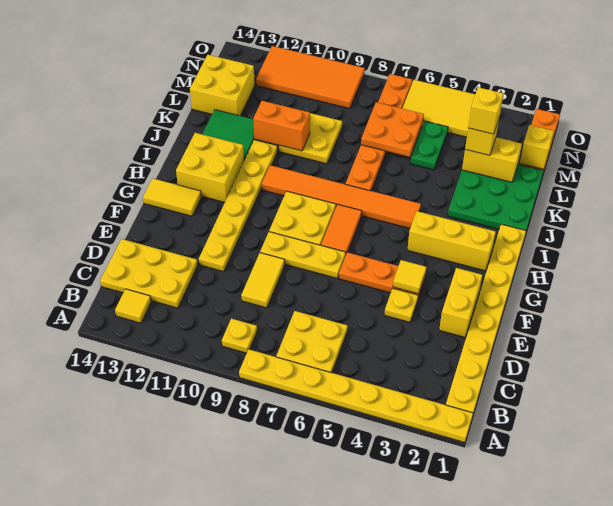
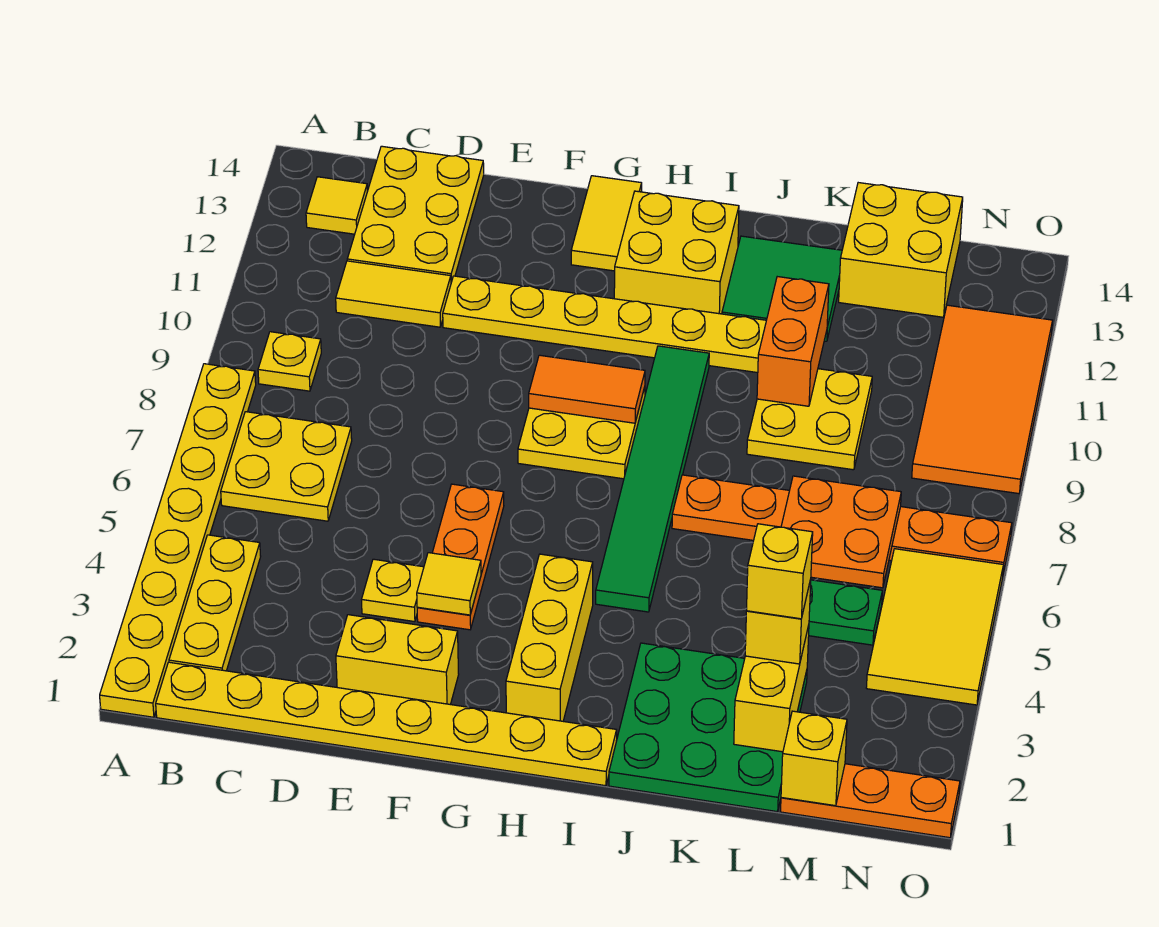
yellow 1x2 tile [241,253,285,308] -> yellow 1x2 tile moved to [336,261,451,327]
yellow 1x3 plate [260,232,346,278] -> yellow 1x3 plate moved to [169,535,261,671]
orange 1x2 tile [321,204,362,254] -> orange 1x2 tile moved to [529,355,645,423]
orange 1x6 tile [262,165,421,228] -> green 1x6 tile [596,346,709,612]

